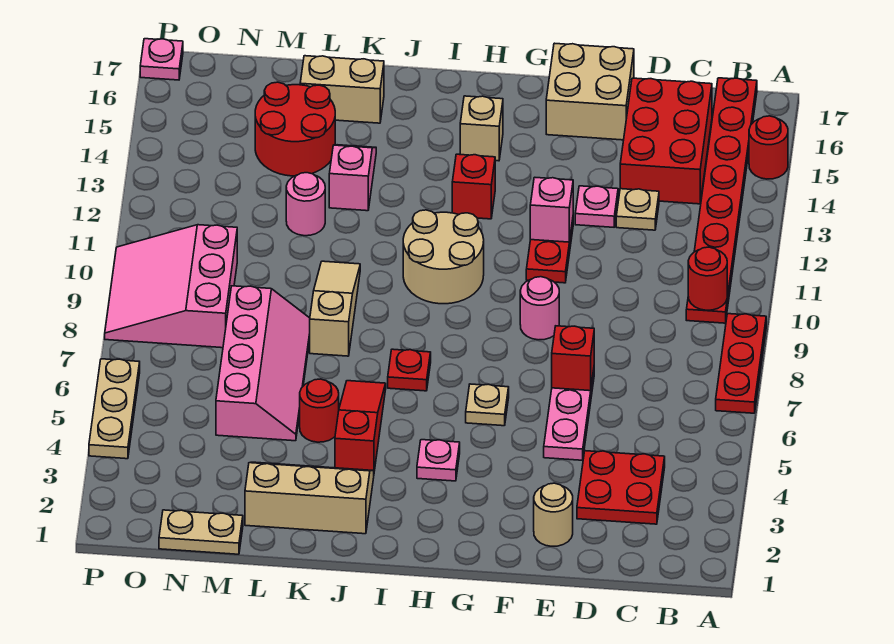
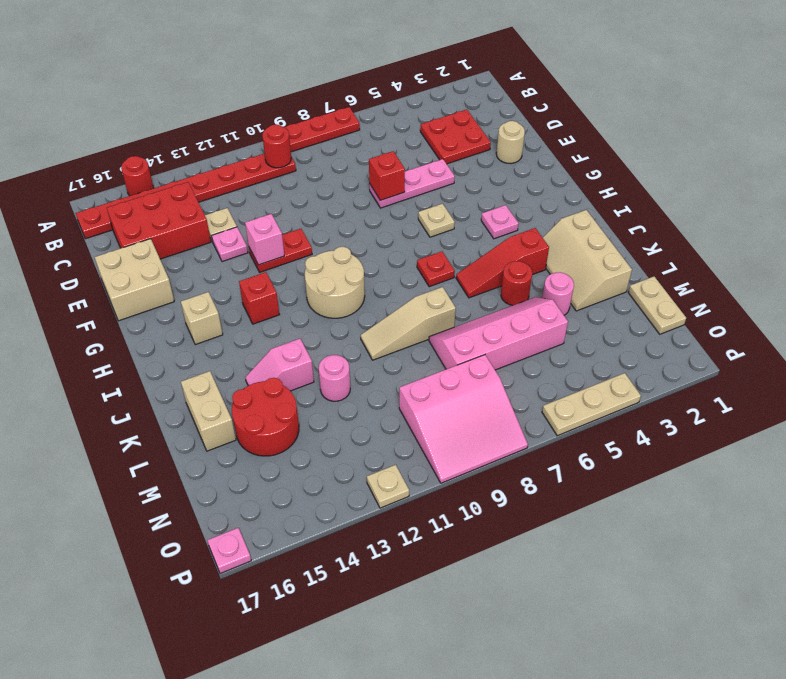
pink 1x1 round brick [520,277,559,340] -> pink 1x1 round brick moved to [542,272,574,315]
none -> tan 1x1 plate [367,465,409,508]

